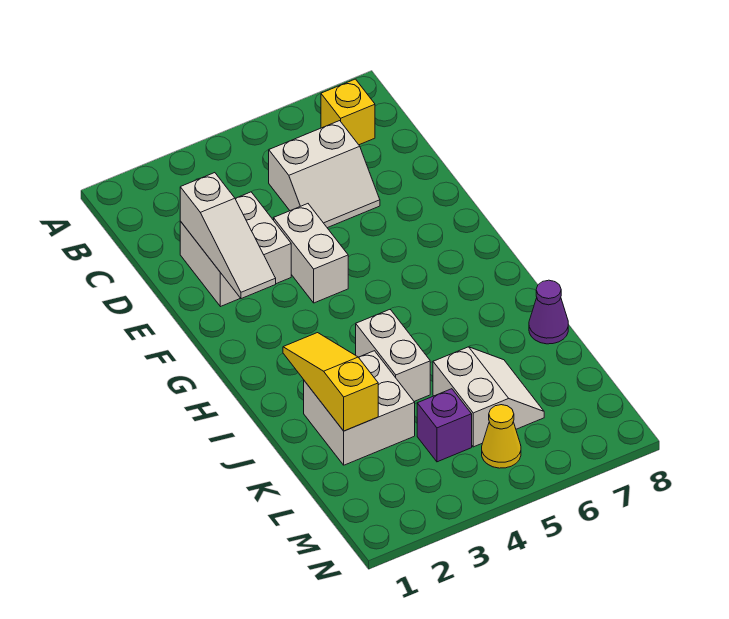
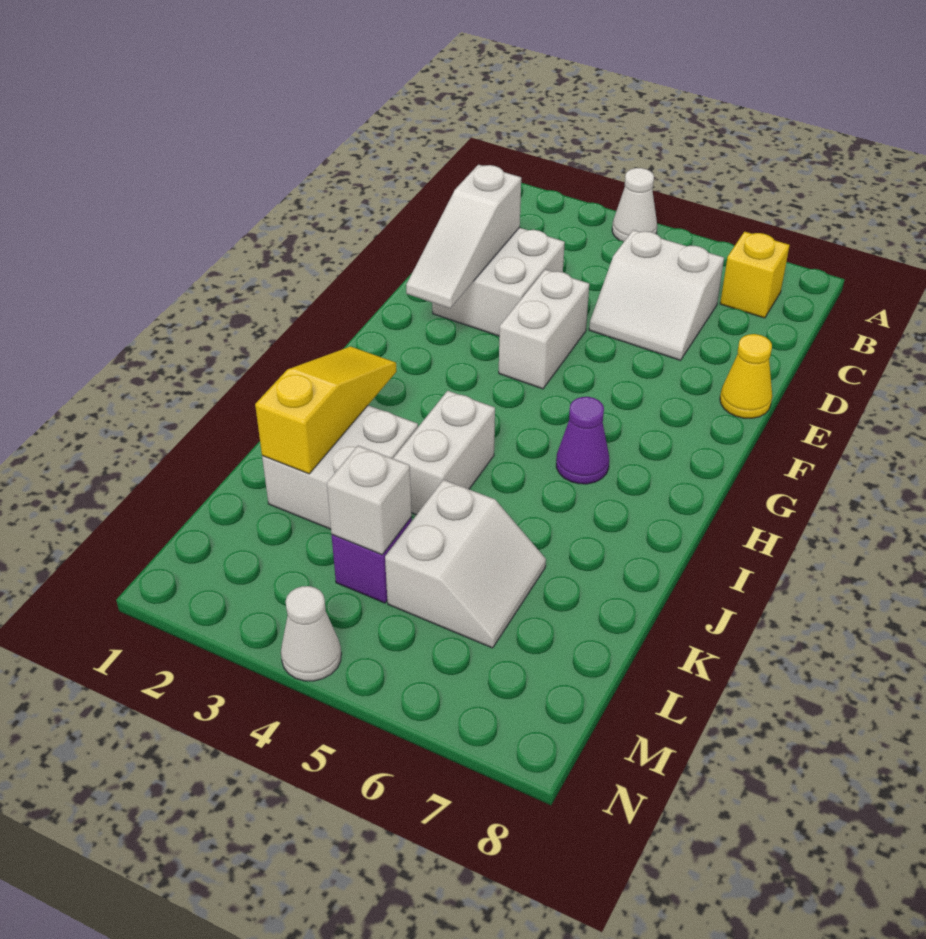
none -> white 1x1 cone [612,168,657,242]
purple 1x1 cone [529,280,568,344] -> purple 1x1 cone moved to [556,397,609,484]
none -> white 1x1 brick [327,446,412,555]
yellow 1x1 cone [482,405,521,468] -> yellow 1x1 cone moved to [720,334,772,418]
none -> white 1x1 cone [281,586,341,681]

